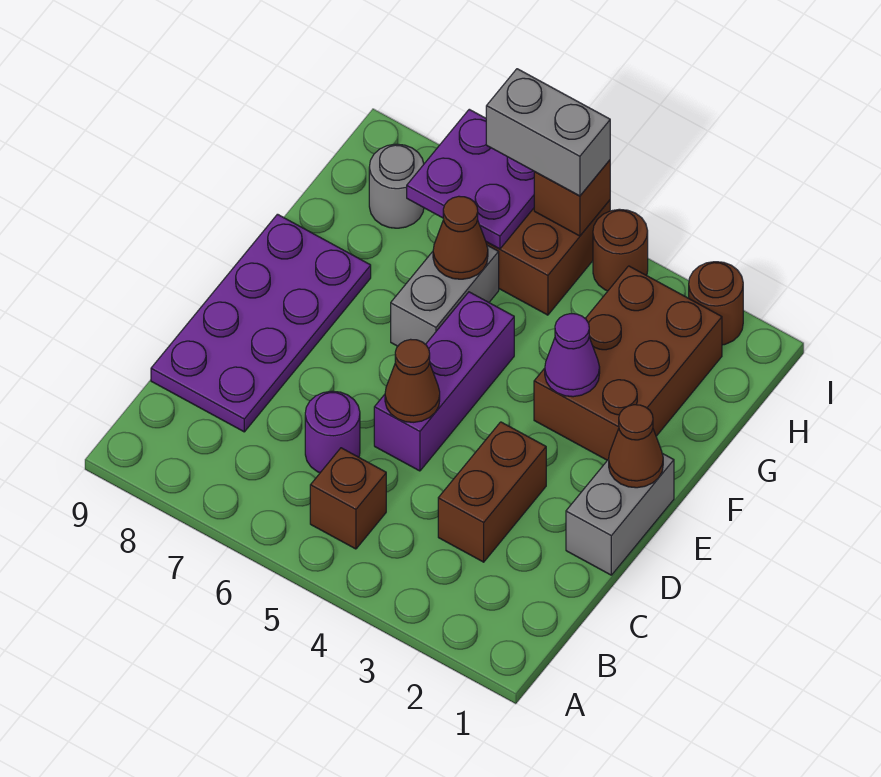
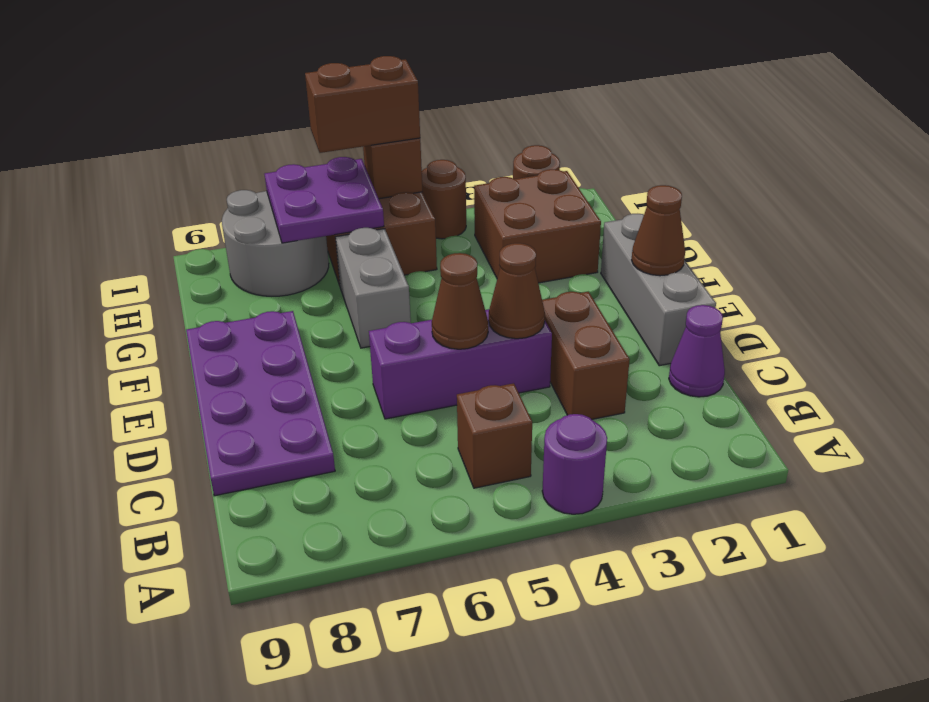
purple 1x1 round brick [305,391,360,473] -> purple 1x1 round brick moved to [542,414,607,514]
grey 1x2 brick [566,454,674,575] -> grey 1x3 brick [601,214,716,366]
purple 1x3 brick [374,292,514,471] -> purple 1x3 brick turned to [369,309,552,419]
brown 2x3 brick [534,266,722,460] -> brown 2x2 brick [474,169,601,283]
purple 1x1 cone [545,314,600,397] -> purple 1x1 cone moved to [669,305,725,397]
brown 1x1 cone [433,196,488,279] -> brown 1x1 cone moved to [489,243,545,339]
grey 1x1 round brick [369,144,424,228] -> grey 2x2 round brick [222,190,329,296]
grey 1x2 brick [486,69,610,196] -> brown 1x2 brick [305,56,420,153]

